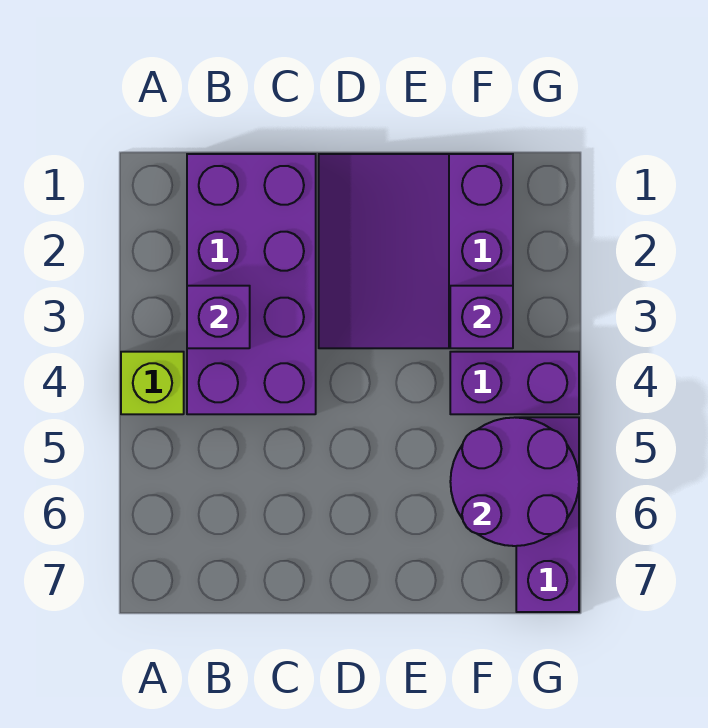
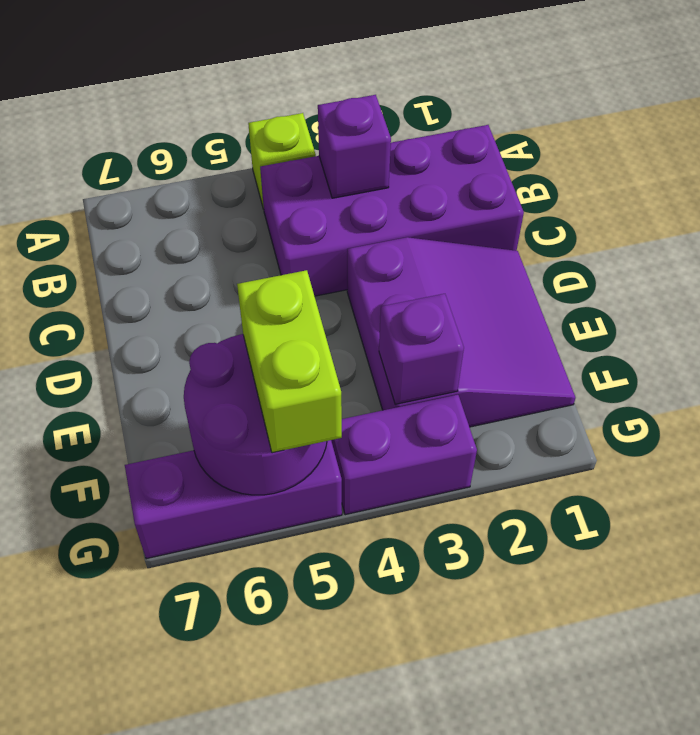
purple 3x3 slope [319,154,513,348] -> purple 3x3 slope turned to [347,237,575,427]
purple 1x2 brick [450,352,579,414] -> purple 1x2 brick turned to [331,395,477,515]
none -> lime 1x2 brick [237,270,342,453]

